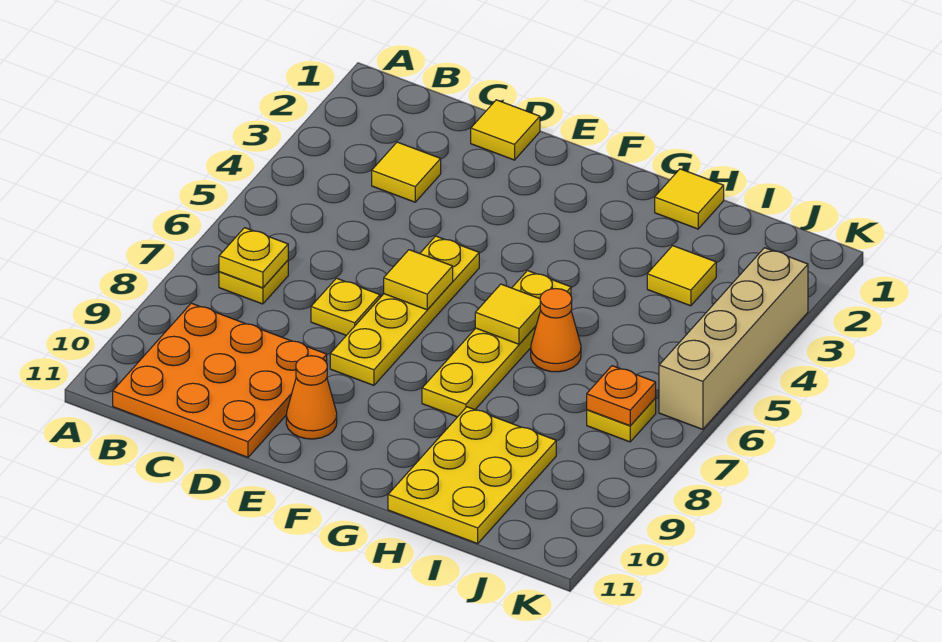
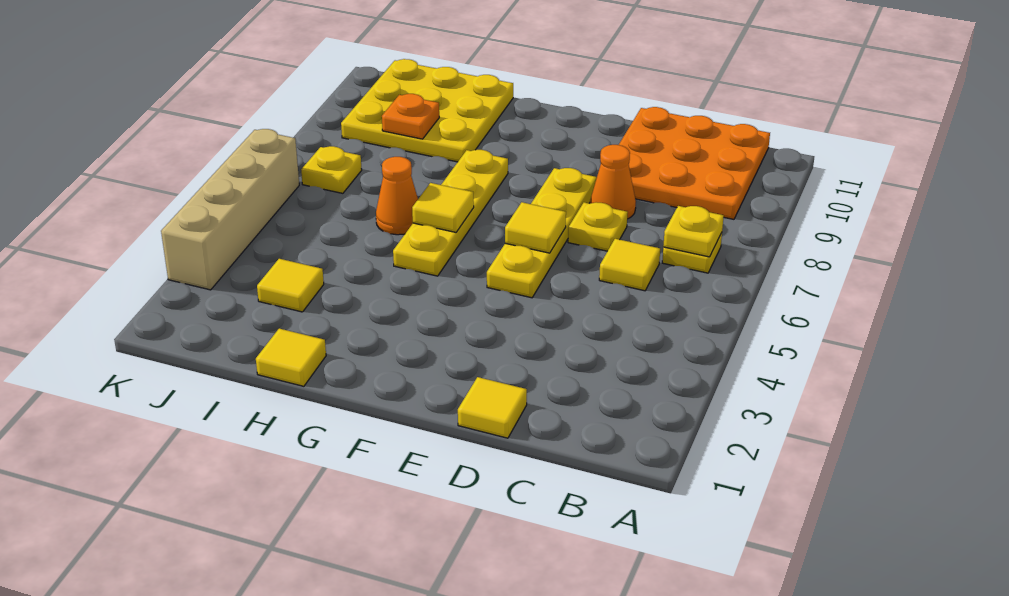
yellow 1x1 tile [372,142,441,202] -> yellow 1x1 tile moved to [599,239,660,291]
orange 1x1 cone [286,356,337,439] -> orange 1x1 cone moved to [590,145,636,219]
yellow 2x3 plate [388,407,556,544] -> yellow 3x3 plate [341,59,513,162]
orange 1x1 plate [587,366,656,426] -> orange 1x1 plate moved to [382,94,439,139]

